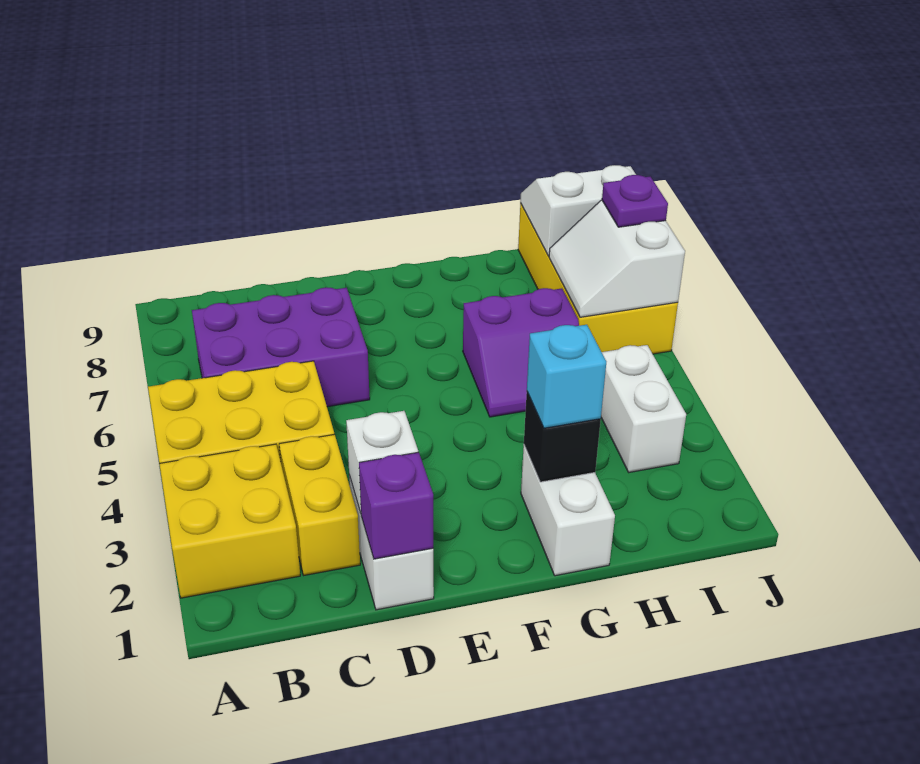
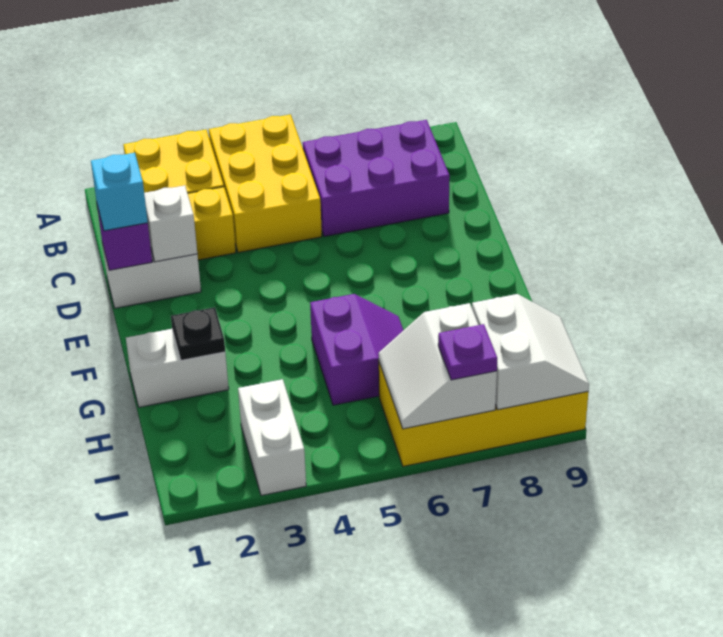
purple 2x3 brick [192,287,370,407] -> purple 2x3 brick turned to [303,120,450,236]
black 1x1 brick [524,392,601,482] -> black 1x1 plate [171,307,225,360]
cyan 1x1 brick [527,325,606,428] -> cyan 1x1 brick moved to [91,153,148,231]
purple 2x2 slope [463,288,579,417] -> purple 2x2 slope turned to [310,294,404,405]
white 1x2 brick [601,345,686,472] -> white 1x2 brick turned to [238,379,306,496]
white 2x2 slope [549,200,685,317] -> white 2x2 slope turned to [379,303,497,429]

